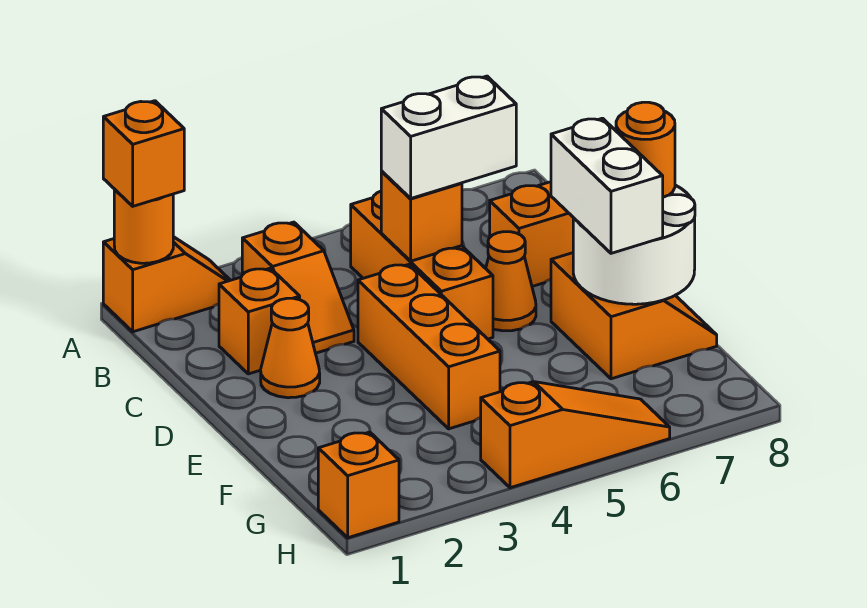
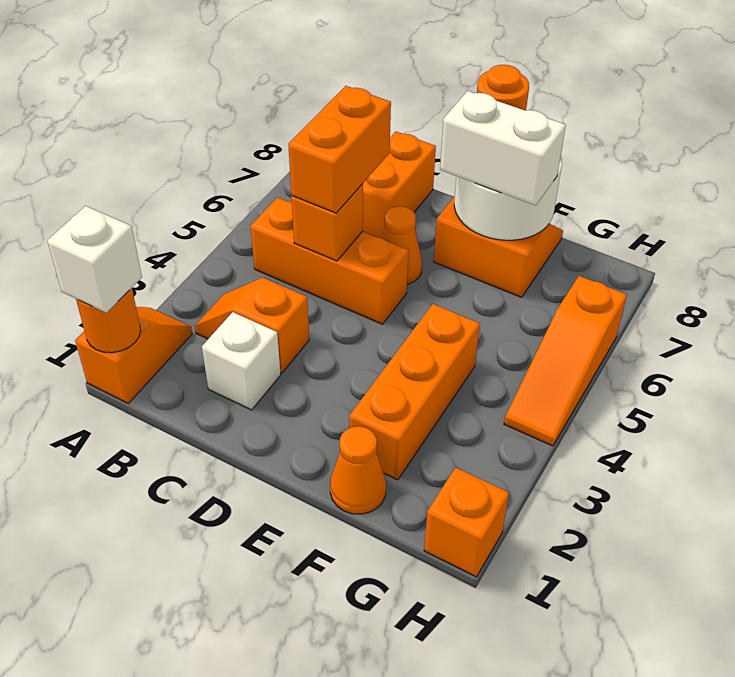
orange 1x1 brick [103,101,184,206] -> white 1x1 brick [47,206,142,313]
orange 1x2 slope [242,222,354,353] -> orange 1x2 slope turned to [195,277,309,373]
orange 1x1 brick [219,268,300,374] -> white 1x1 brick [202,312,281,410]
white 1x2 brick [381,76,516,198] -> orange 1x2 brick [288,86,391,213]
orange 1x1 cone [261,298,320,398] -> orange 1x1 cone moved to [330,426,386,514]
orange 1x3 brick [358,264,500,429] -> orange 1x3 brick turned to [349,304,480,480]
orange 1x3 slope [481,382,670,488] -> orange 1x3 slope turned to [504,276,627,446]

